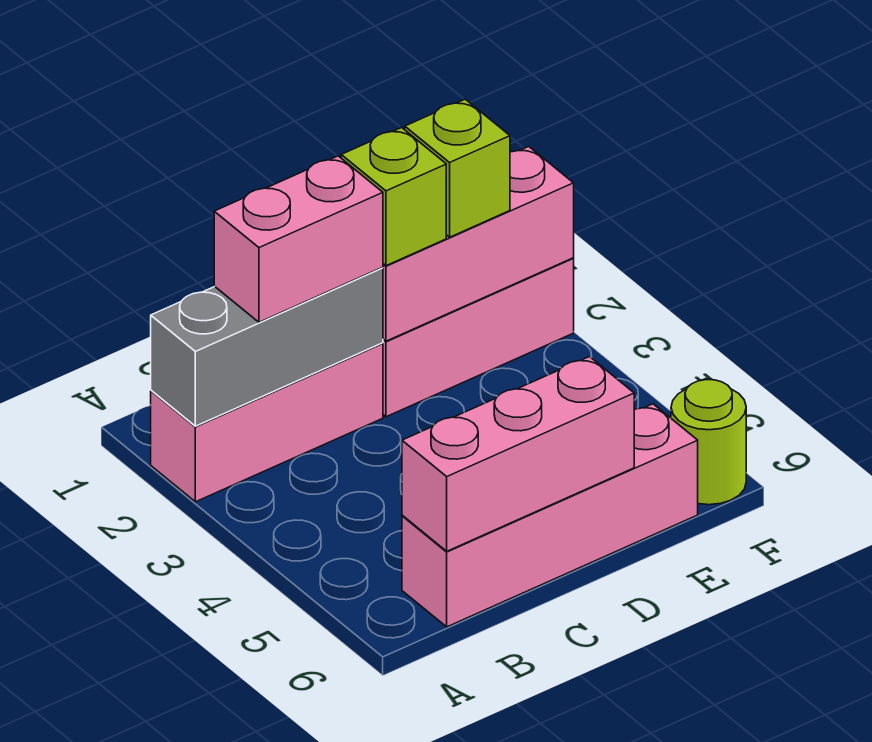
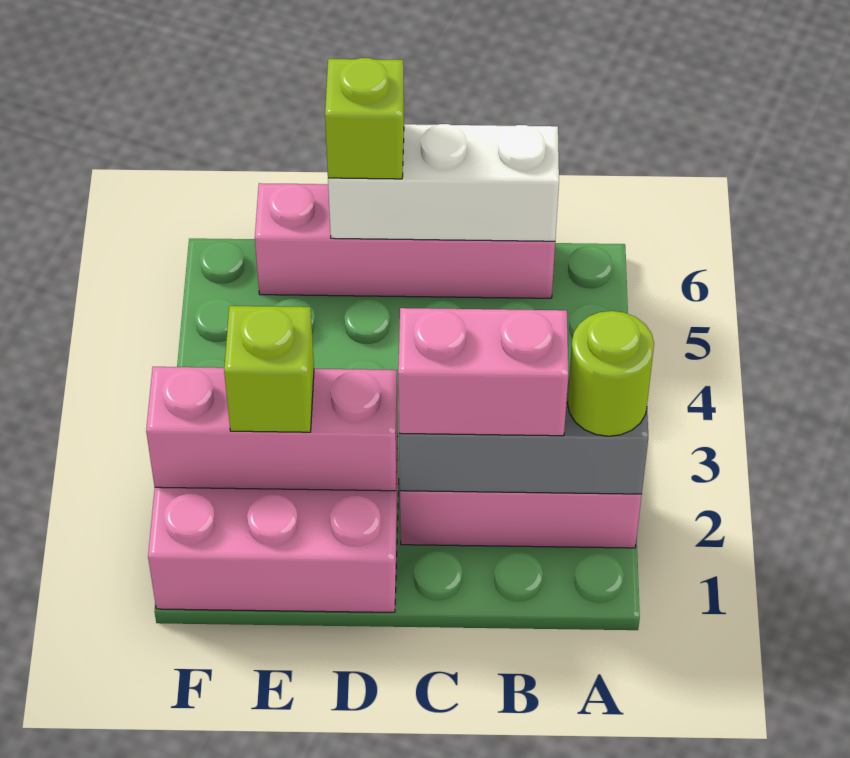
pink 1x3 brick [402,357,634,551] -> white 1x3 brick [328,124,559,241]
lime 1x1 brick [341,128,446,266] -> lime 1x1 brick moved to [325,58,404,179]
lime 1x1 round brick [671,380,746,505] -> lime 1x1 round brick moved to [567,311,654,436]

